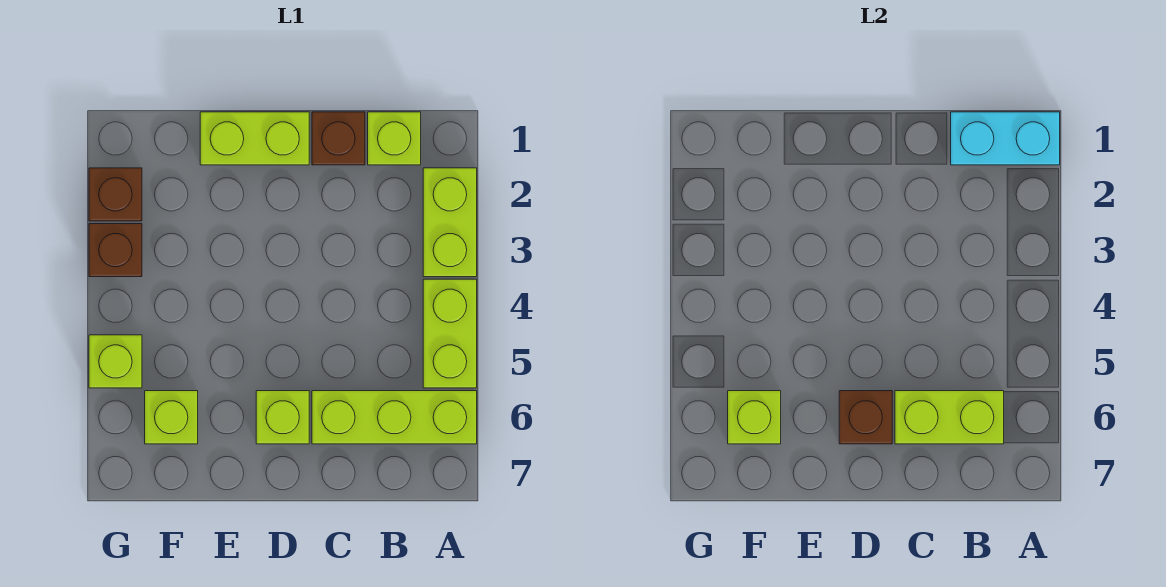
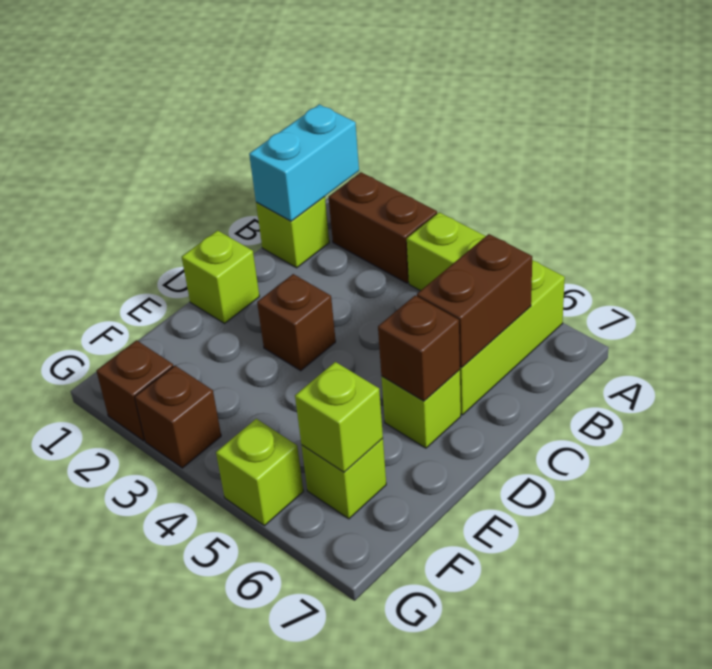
lime 1x2 brick [423,168,477,277] -> brown 1x2 brick [329,172,437,283]
lime 1x2 brick [895,391,1004,444] -> brown 1x2 brick [417,234,532,368]
brown 1x1 brick [312,112,365,165] -> brown 1x1 brick moved to [257,274,336,371]
lime 1x2 brick [200,112,309,165] -> lime 1x1 brick [182,230,259,323]

